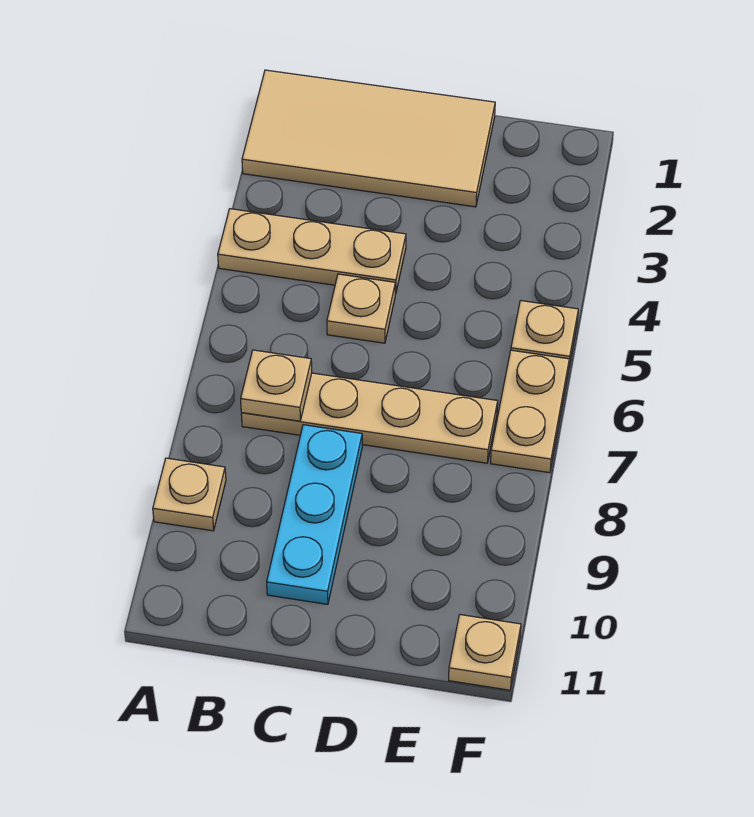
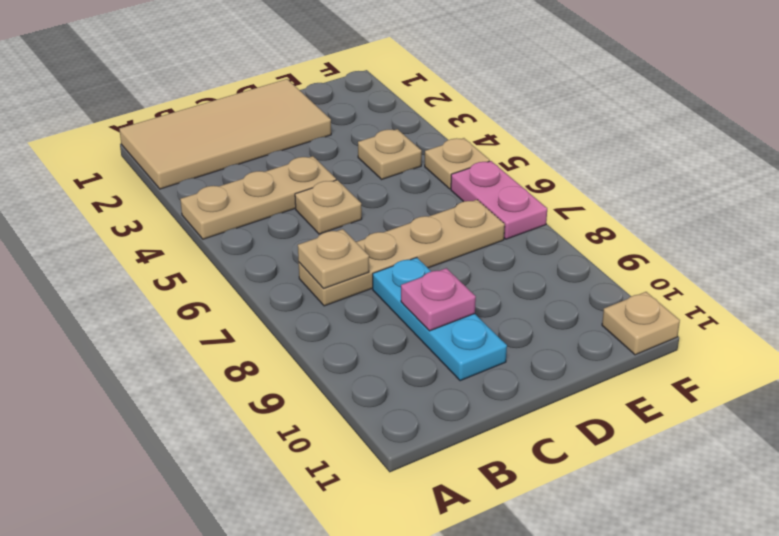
tan 1x1 plate [153,458,226,531] -> tan 1x1 plate moved to [358,129,422,179]
none -> pink 1x1 plate [401,268,476,331]
tan 1x2 plate [491,350,569,473] -> pink 1x2 plate [451,161,547,239]

